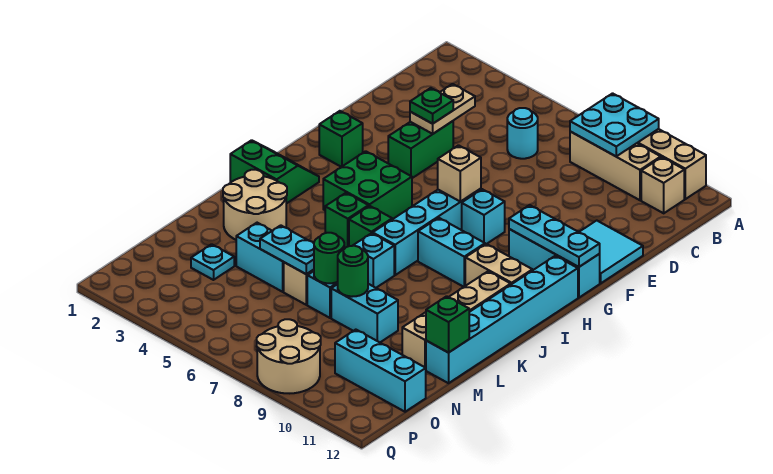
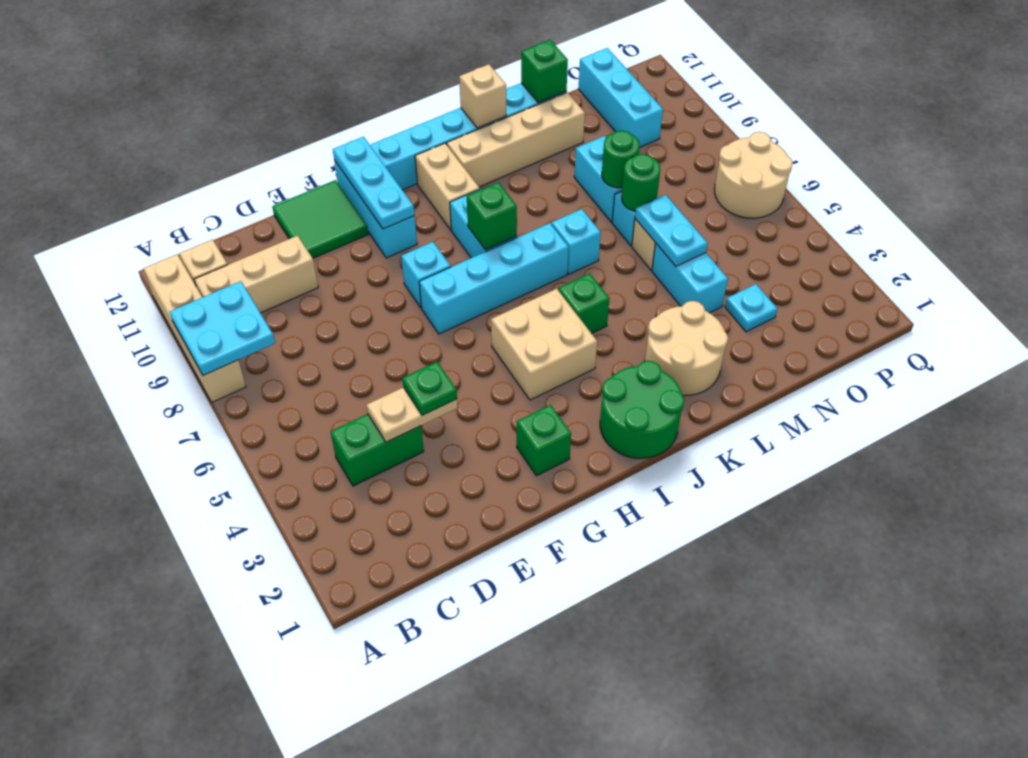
tan 1x3 brick [570,131,661,200] -> tan 1x3 brick turned to [194,236,318,313]
cyan 1x1 round brick [507,108,538,159] -> none
green 1x2 brick [388,121,453,178] -> green 1x2 brick moved to [331,414,424,486]
cyan 2x2 tile [579,221,643,283] -> green 2x2 tile [272,180,368,258]
tan 1x1 brick [438,145,481,202] -> tan 1x1 brick moved to [459,64,506,128]
green 2x2 brick [323,151,412,219] -> tan 2x2 brick [491,289,597,400]
green 2x2 slope [230,140,319,204] -> green 2x2 round brick [600,361,684,458]
green 1x1 brick [349,206,392,246] -> green 1x1 brick moved to [467,182,517,250]
tan 2x2 round brick [257,319,321,393] -> tan 2x2 round brick moved to [715,132,793,218]

